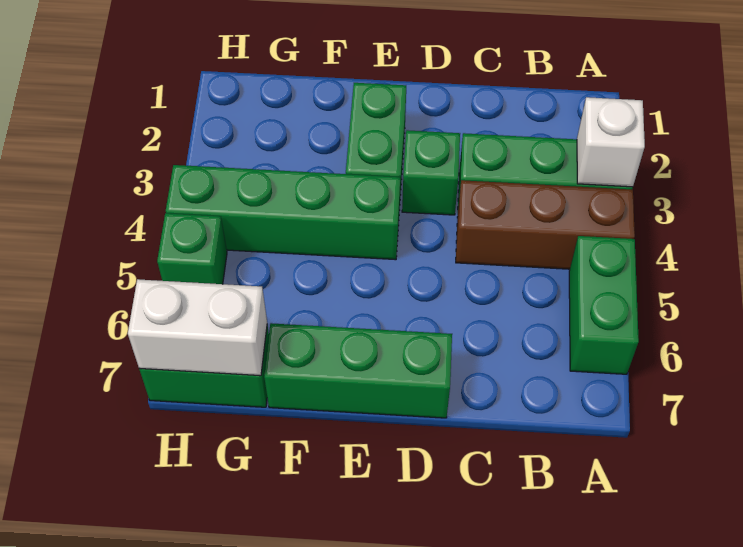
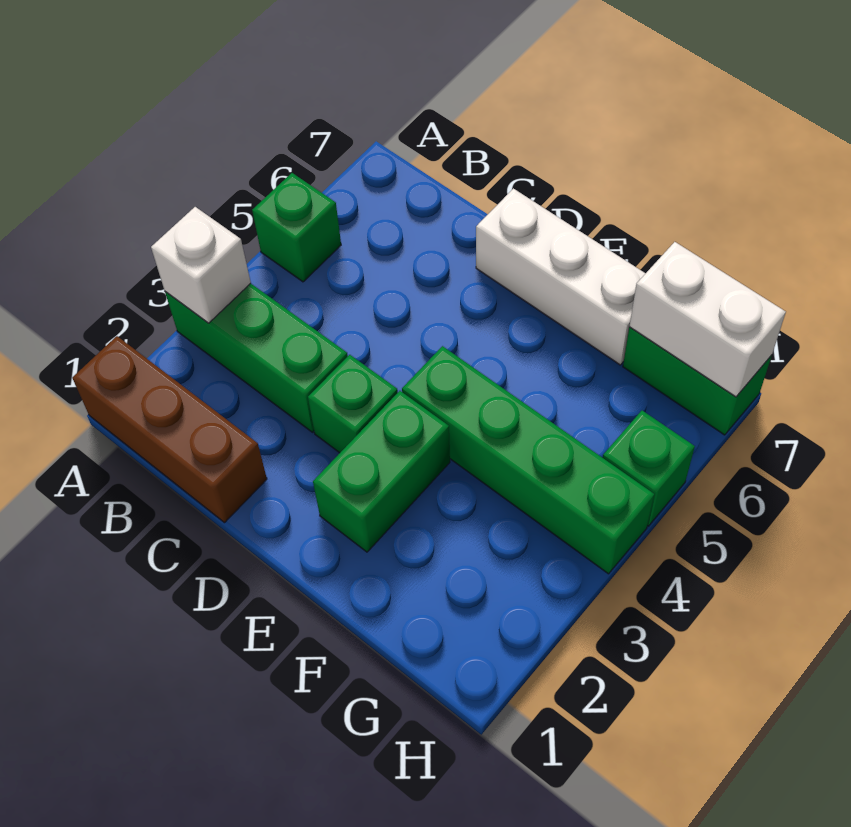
brown 1x3 brick [456,180,635,269] -> brown 1x3 brick moved to [72,336,267,523]
green 1x2 brick [569,236,639,374] -> green 1x1 brick [252,173,341,282]
green 1x3 brick [264,323,452,418] -> white 1x3 brick [476,189,646,365]

